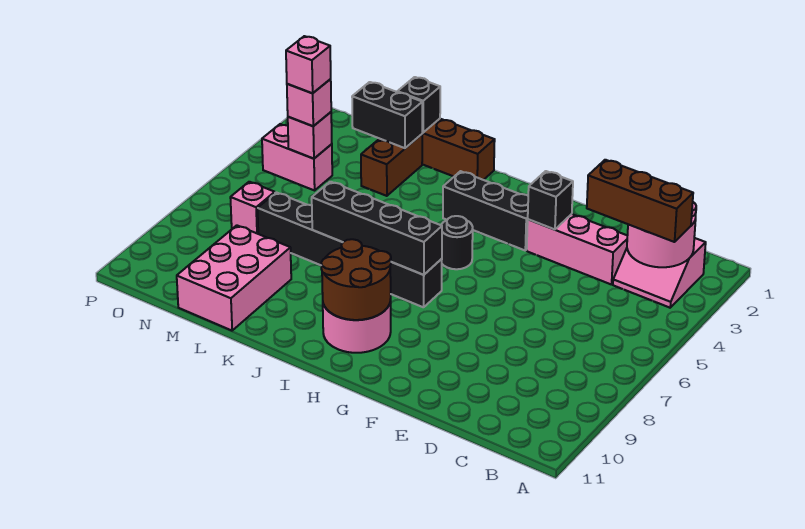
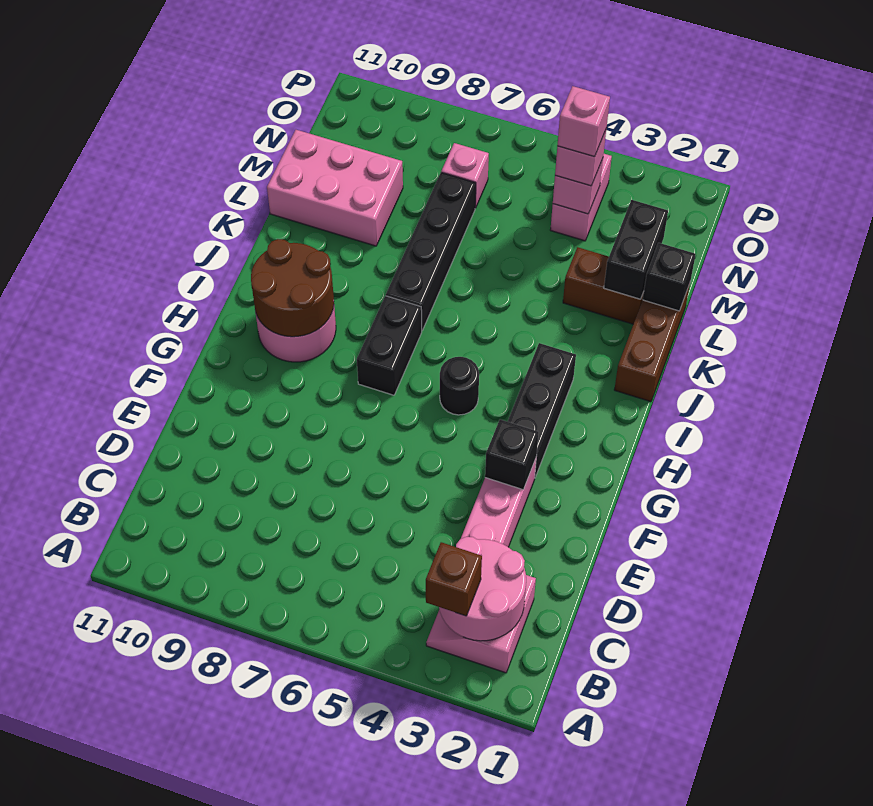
brown 1x3 brick [587,160,693,242] -> brown 1x1 brick [426,542,482,616]
black 1x4 brick [312,182,442,275] -> none

